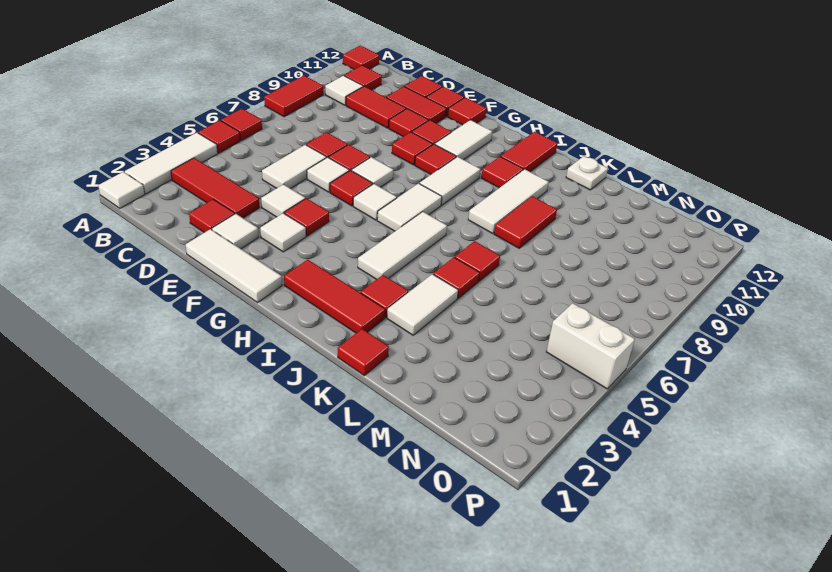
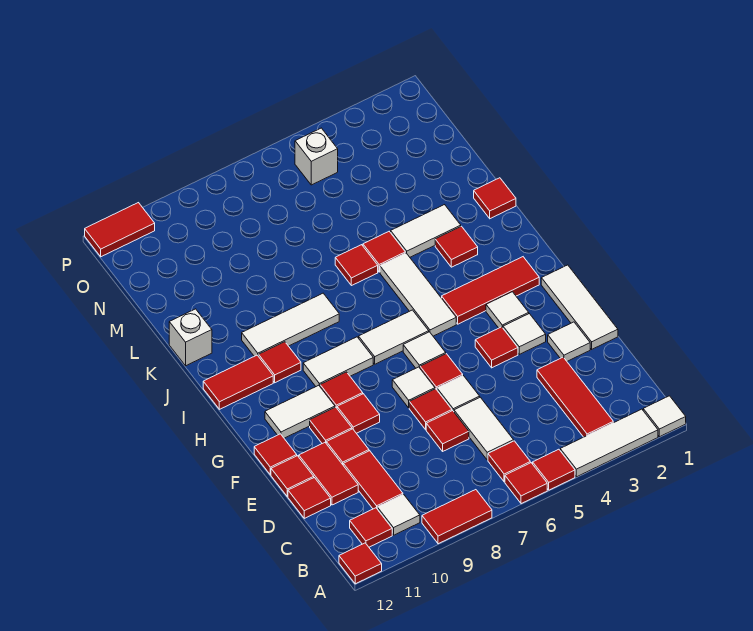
red 1x1 tile [189,199,235,233] -> red 1x1 tile moved to [488,441,530,482]
white 1x2 tile [262,145,327,189] -> white 1x2 tile turned to [454,397,514,460]
white 1x1 tile [261,184,305,217] -> white 1x1 tile moved to [486,292,529,328]
red 1x3 tile [284,260,385,333] -> red 1x3 tile turned to [442,257,539,324]
white 1x3 tile [358,212,447,279] -> white 1x3 tile turned to [380,253,456,336]
red 1x2 tile [494,196,557,248] -> red 1x2 tile moved to [85,203,155,257]
white 1x1 plate [566,156,608,190] -> white 1x1 brick [169,309,212,366]
white 1x2 brick [546,303,635,389] -> white 1x1 brick [295,128,338,185]

